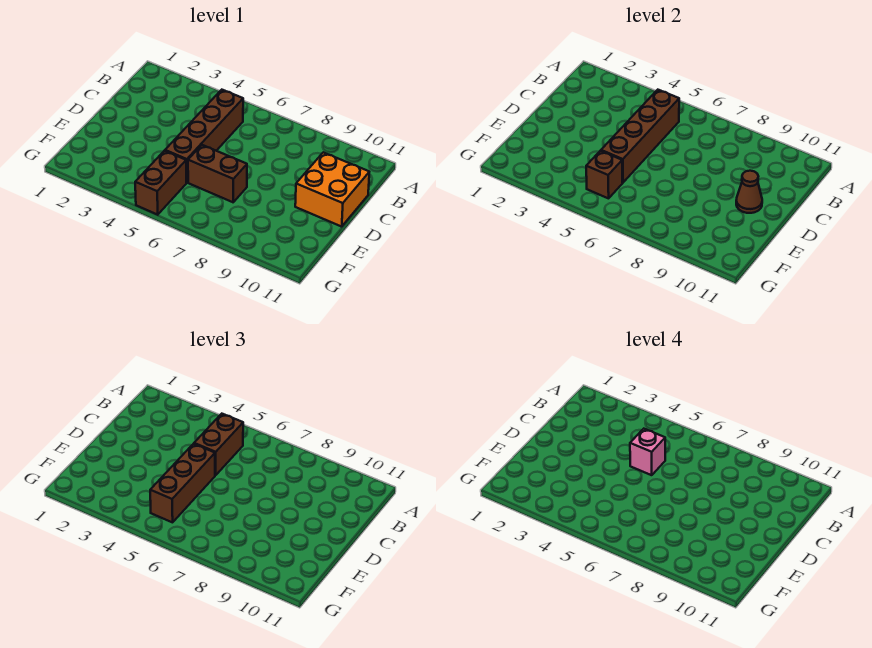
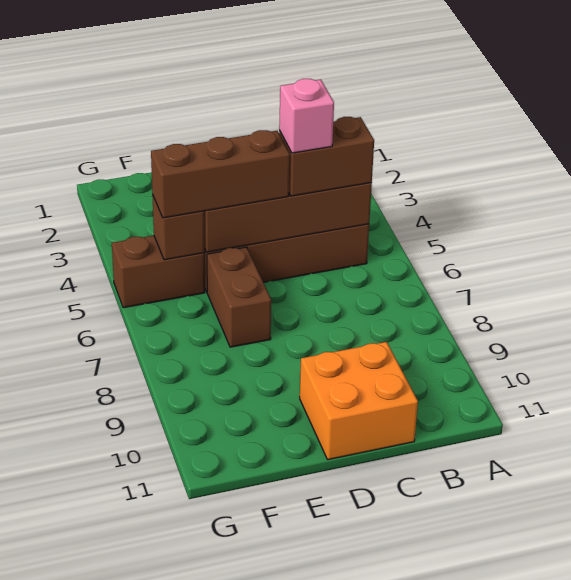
brown 1x1 cone [736,171,762,213] -> none

